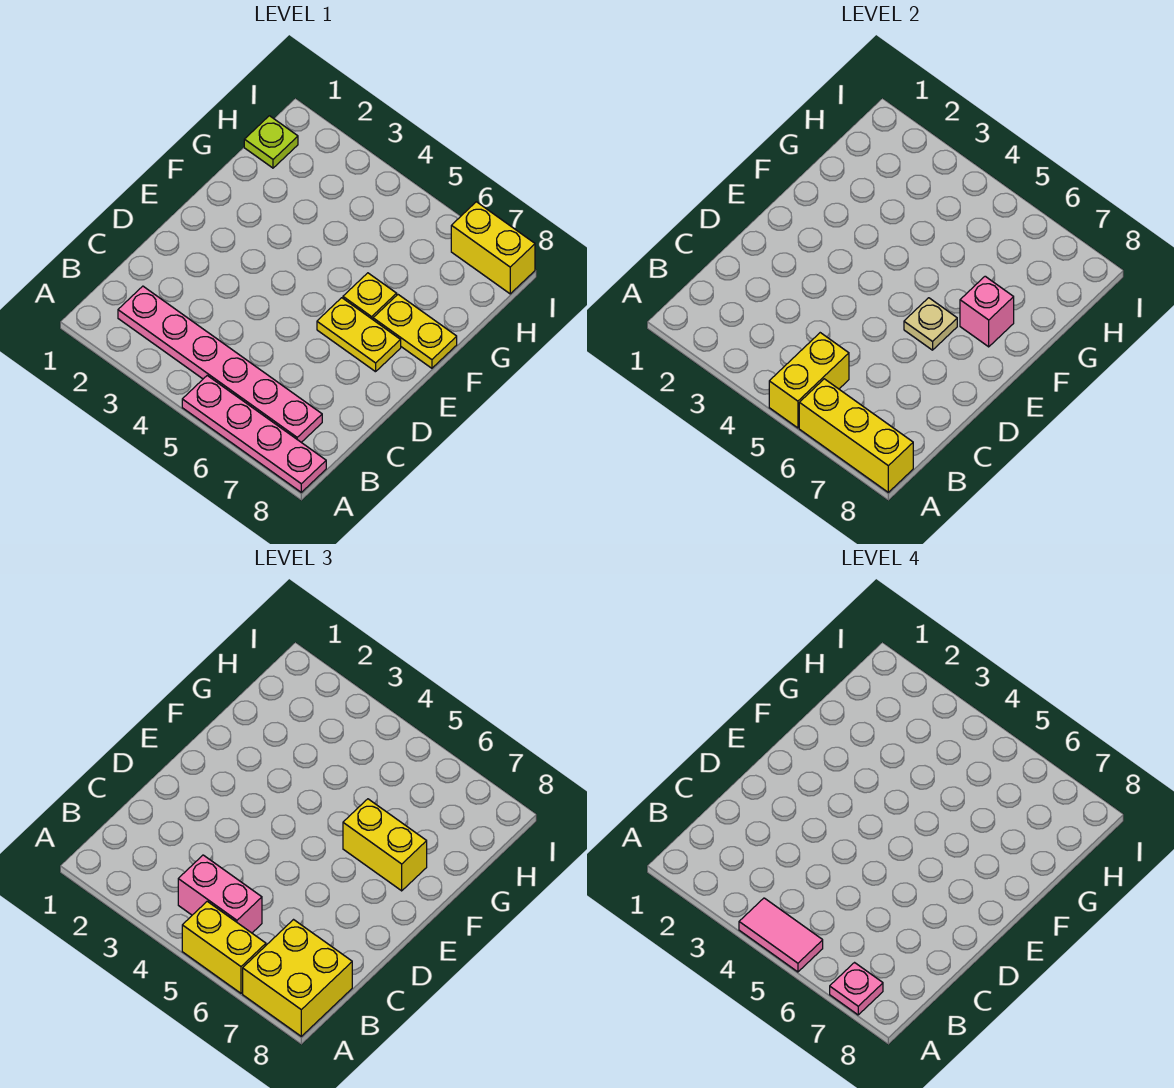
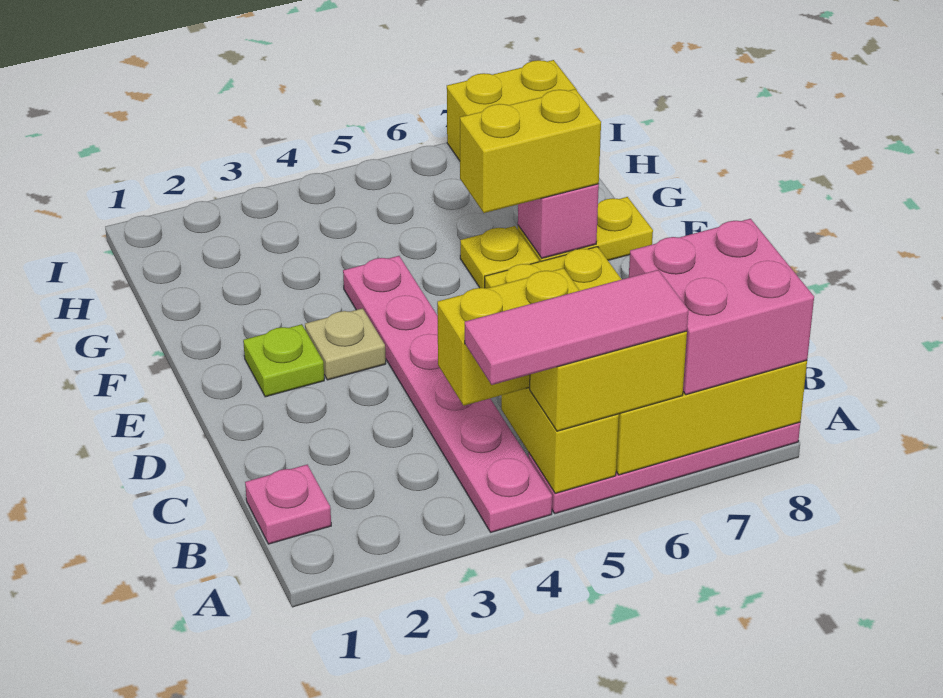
pink 1x2 tile [739,898,823,972] -> pink 1x3 tile [465,270,688,385]
yellow 2x2 brick [243,920,352,1036] -> pink 2x2 brick [629,219,814,395]
pink 1x1 plate [830,963,883,1015] -> pink 1x1 plate moved to [245,465,331,544]
pink 1x6 plate [118,286,322,442] -> pink 1x6 plate turned to [343,256,552,532]
pink 1x2 brick [178,855,262,933] -> yellow 1x2 brick [437,268,580,406]
tan 1x1 plate [904,298,957,350] -> tan 1x1 plate moved to [305,308,386,380]
lime 1x1 plate [244,116,298,168] -> lime 1x1 plate moved to [243,324,324,397]

